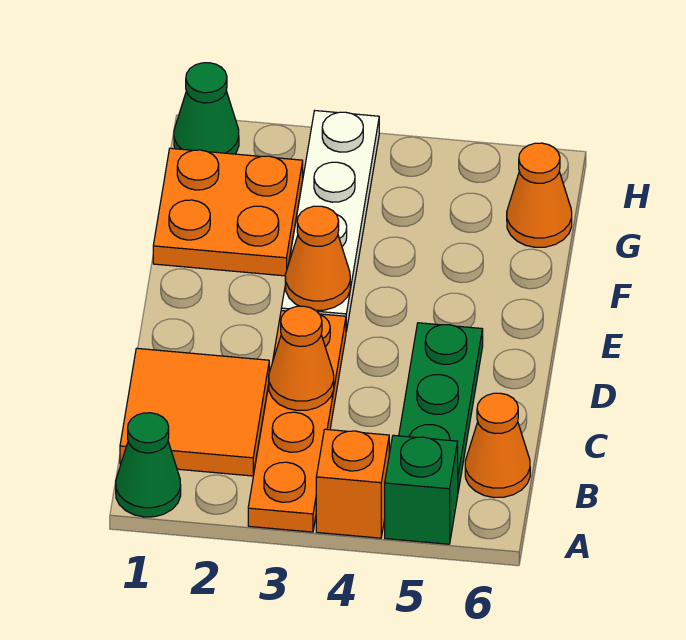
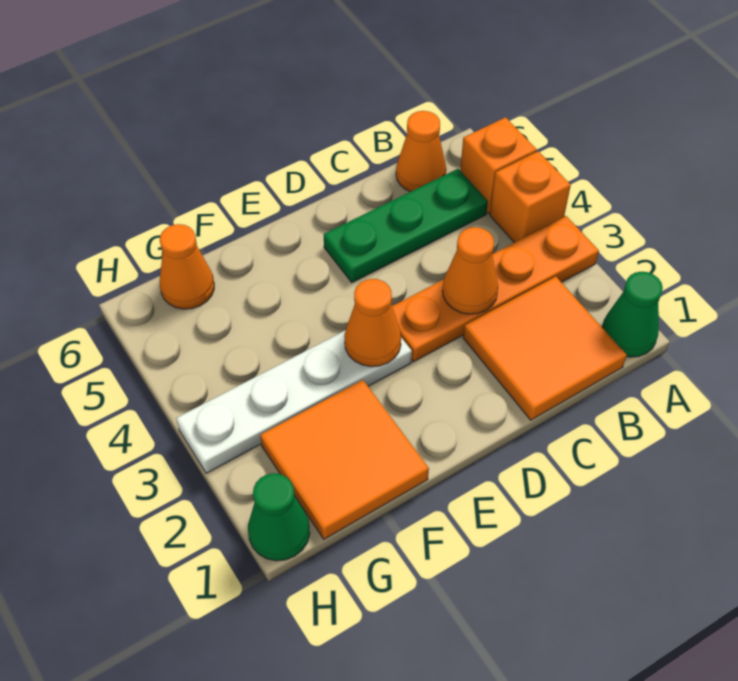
green 1x1 brick [385,435,458,544] -> orange 1x1 brick [460,117,537,214]
orange 2x2 plate [153,148,303,276] -> orange 2x2 tile [260,380,429,539]

